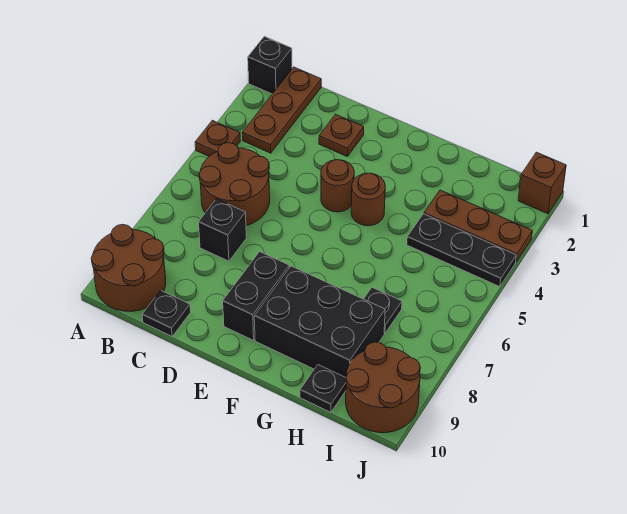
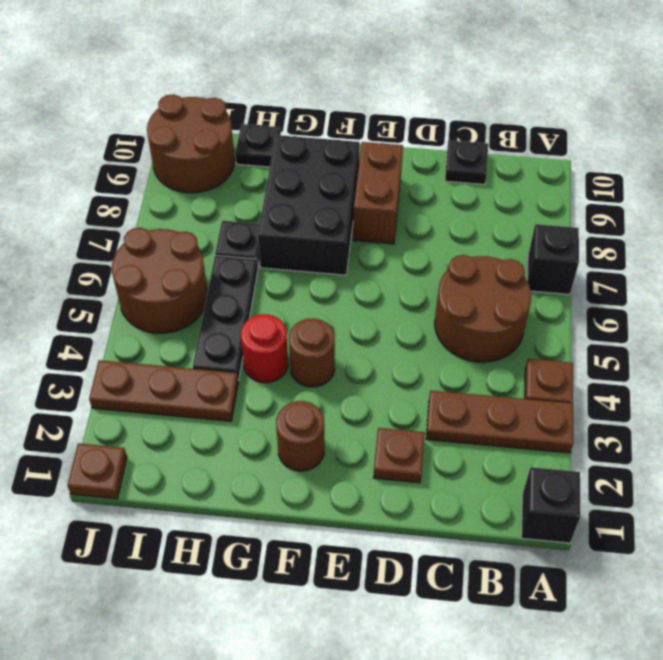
brown 2x2 round brick [91,224,166,311] -> brown 2x2 round brick moved to [112,228,208,333]
brown 1x3 plate [242,67,321,153] -> brown 1x3 plate turned to [426,390,573,453]
black 1x1 brick [199,199,246,261] -> black 1x1 brick moved to [527,224,579,294]
brown 1x1 round brick [321,160,354,212] -> brown 1x1 round brick moved to [276,401,324,471]
black 1x2 brick [223,252,289,340] -> brown 1x2 brick [353,142,403,244]
black 2x3 brick [254,266,385,377] -> black 2x3 brick turned to [258,135,360,275]
none -> red 1x1 round brick [241,314,288,383]
black 1x3 plate [407,214,516,287] -> black 1x3 plate turned to [193,255,258,380]
brown 1x1 brick [518,152,566,214] -> brown 1x1 plate [67,443,127,499]

